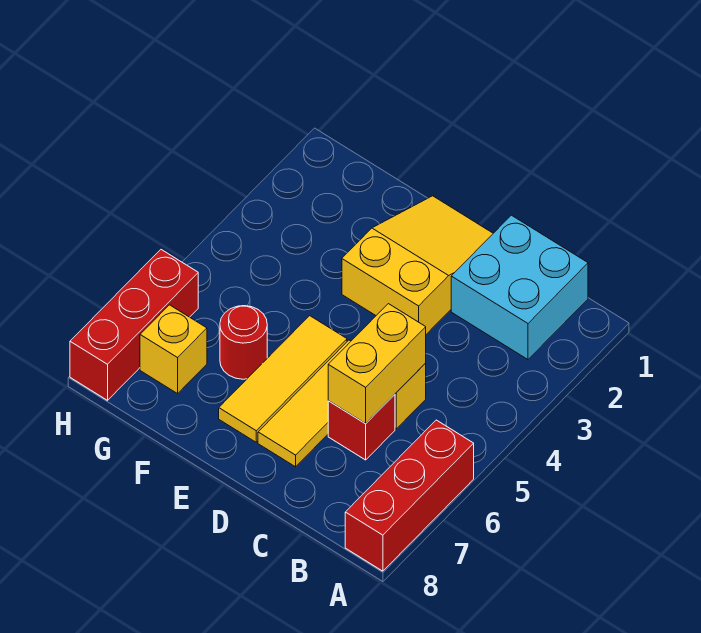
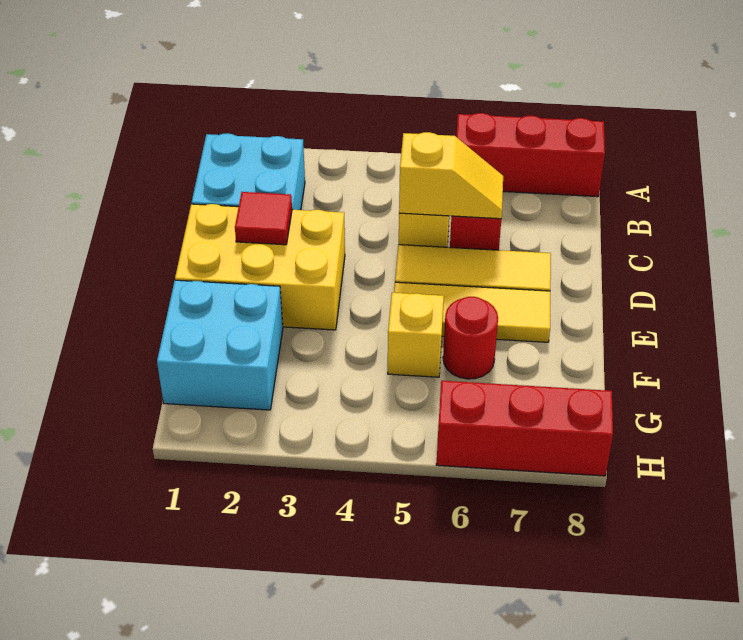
yellow 1x2 brick [328,304,426,424] -> yellow 1x2 slope [399,132,503,219]
yellow 2x3 slope [342,196,493,334] -> yellow 2x3 brick [175,204,345,330]
none -> red 1x1 tile [235,192,292,245]
none -> cyan 2x2 brick [157,280,283,410]
yellow 1x1 brick [140,305,207,394] -> yellow 1x1 brick moved to [388,293,444,377]

